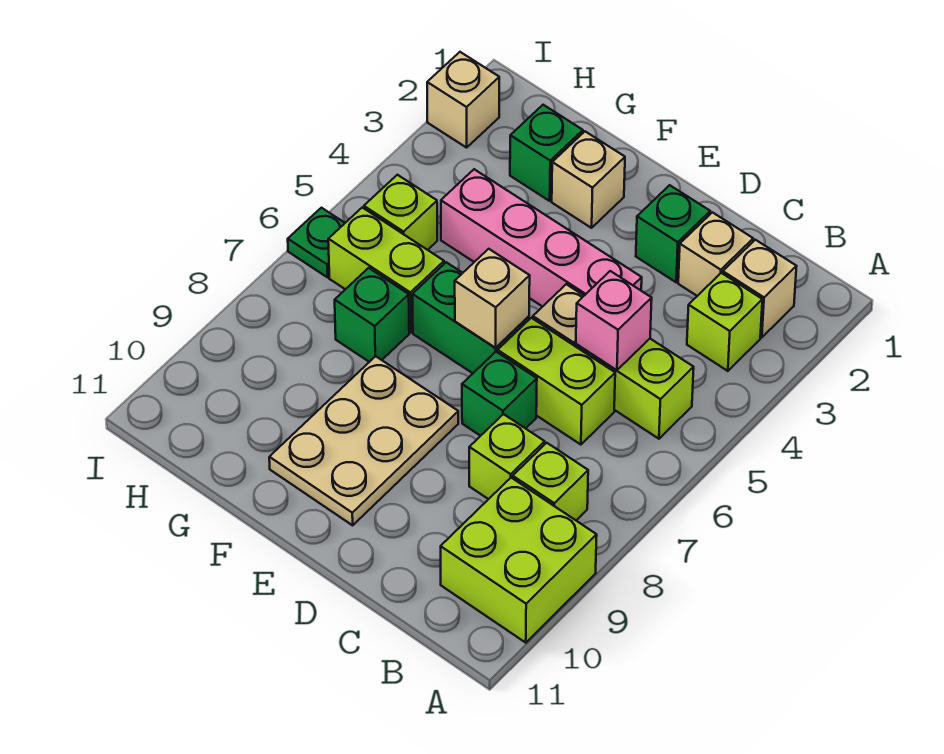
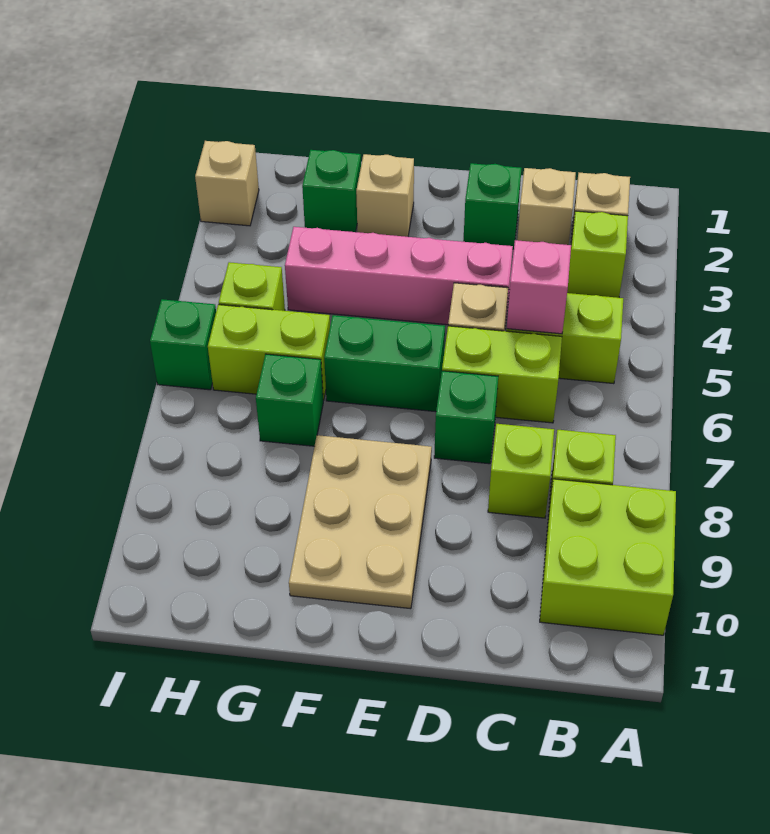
tan 1x1 brick [455,249,530,348] -> none
green 1x1 plate [288,208,345,277] -> green 1x1 brick [150,299,216,390]

